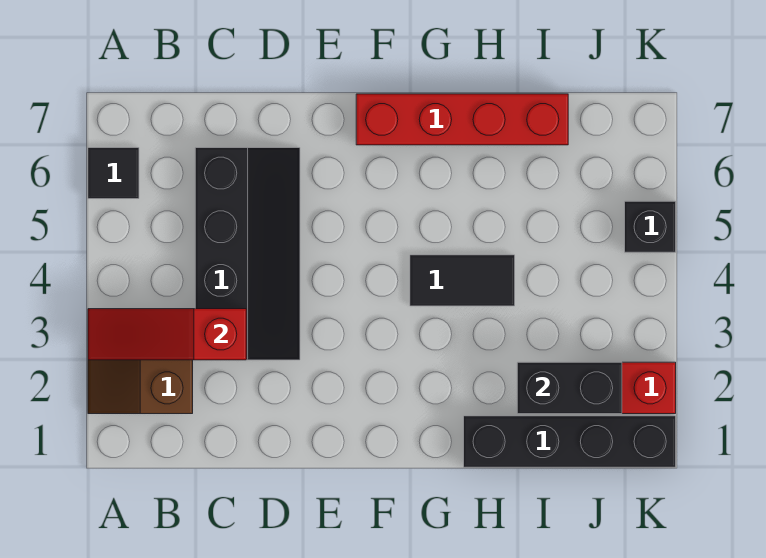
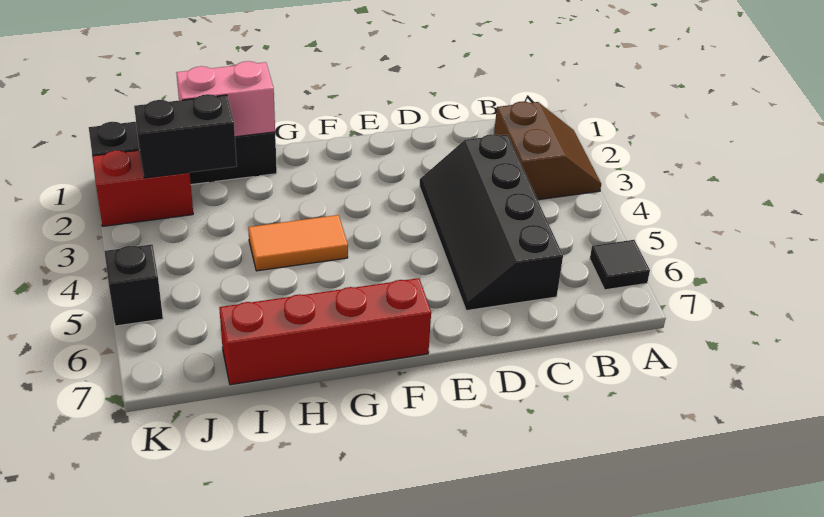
red 1x3 slope [88,309,246,360] -> none
black 1x2 tile [410,255,515,306] -> orange 1x2 tile [248,215,348,271]
none -> pink 1x2 brick [176,61,275,137]

